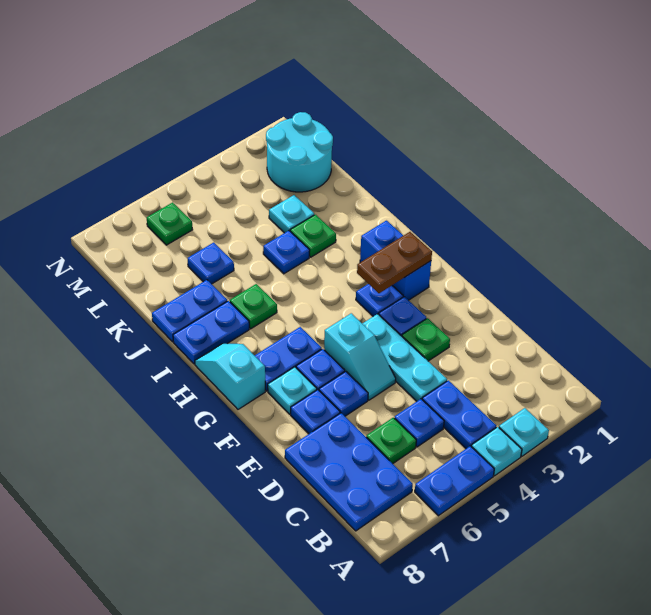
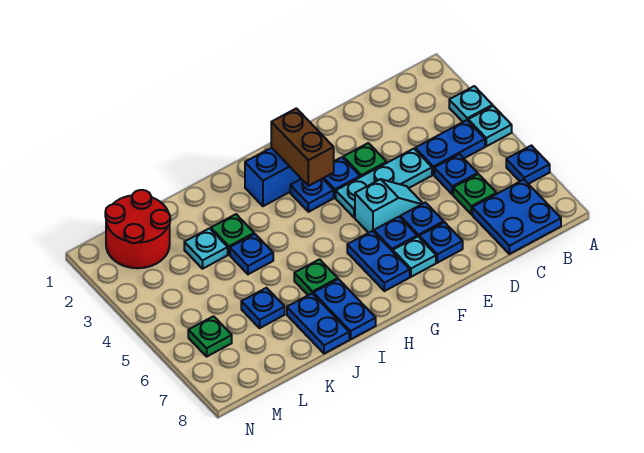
blue 1x2 plate [415,446,494,516] -> blue 1x1 plate [506,146,550,184]
blue 2x3 plate [285,413,413,531] -> blue 2x2 plate [472,180,561,254]
brown 1x2 plate [357,232,432,293] -> brown 1x2 brick [271,108,334,186]
cyan 1x2 slope [195,344,265,409] -> none
cyan 2x2 round brick [266,112,333,192] -> red 2x2 round brick [105,190,170,268]

